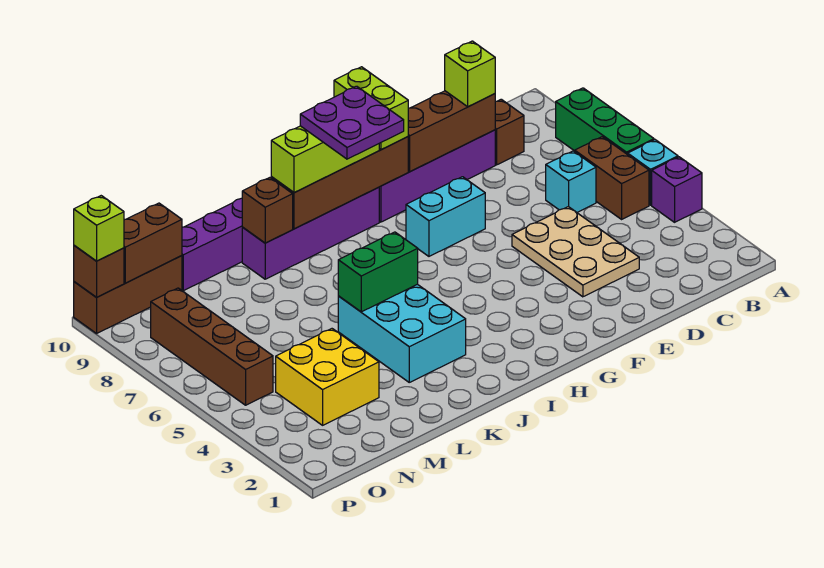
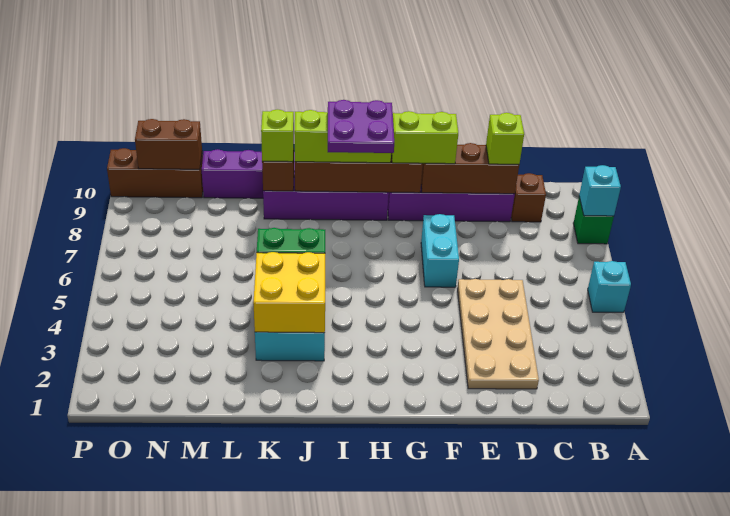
purple 1x1 brick [652,157,702,222] -> none
green 1x3 brick [556,88,654,155] -> green 1x1 brick [573,197,614,244]
brown 1x2 brick [575,137,649,219] -> none
cyan 1x1 brick [546,151,596,212] -> cyan 1x1 brick moved to [579,165,621,216]
tan 2x3 plate [512,207,639,297] -> tan 2x4 plate [457,279,539,389]
cyan 1x2 brick [406,177,485,256] -> cyan 1x2 brick turned to [421,214,459,287]
lime 1x2 brick [334,67,408,150] -> lime 1x2 brick turned to [392,111,458,164]
yellow 2x2 brick [276,329,379,425] -> yellow 2x2 brick moved to [253,252,325,333]
brown 1x4 brick [151,288,273,405] -> none
brown 1x1 brick [74,246,124,297] -> none
lime 1x1 brick [74,196,124,261] -> lime 1x1 brick moved to [261,109,294,162]

